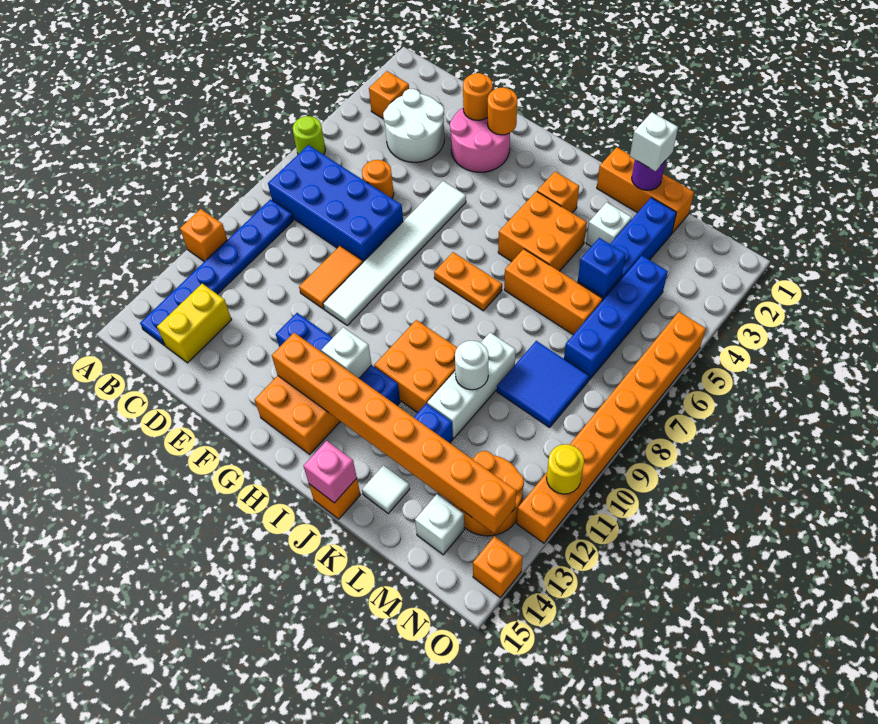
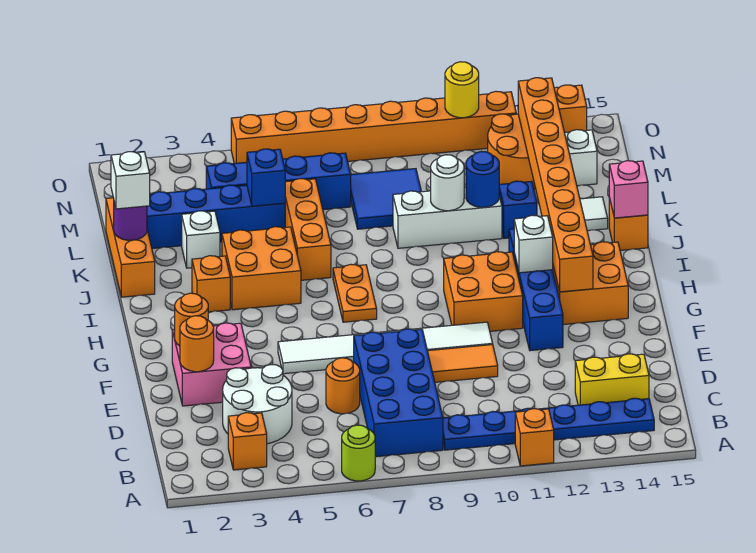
pink 2x2 round brick [450,108,510,172] -> pink 2x2 brick [172,323,251,406]
orange 2x2 brick [374,320,457,413] -> orange 2x2 brick moved to [444,252,523,331]
none -> blue 1x1 round brick [466,151,499,207]

